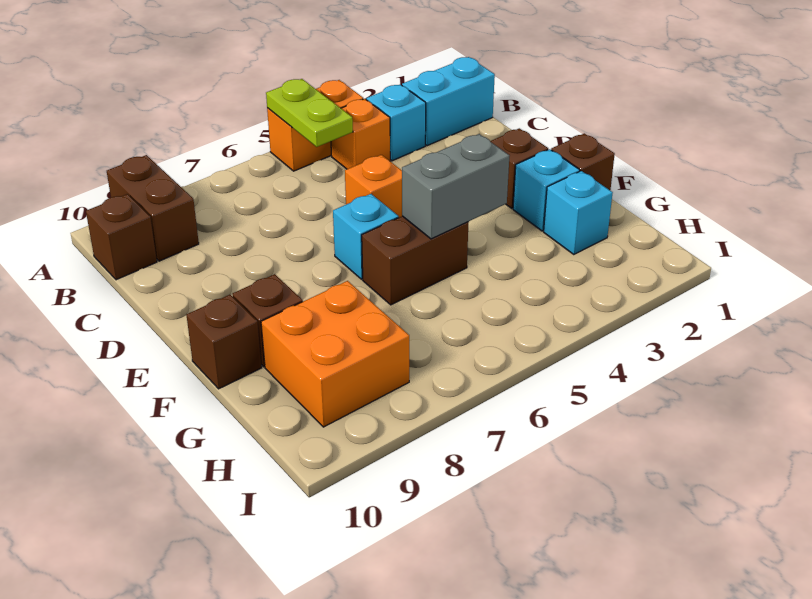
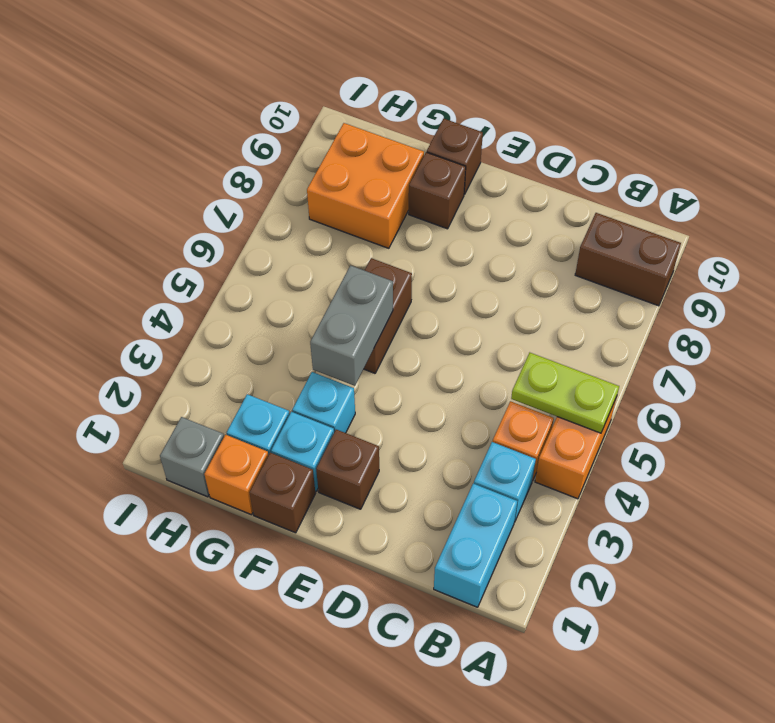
brown 1x1 brick [86,194,157,280] -> none
orange 1x1 brick [345,155,402,217] -> orange 1x1 brick moved to [204,435,268,515]
cyan 1x1 brick [333,194,399,279] -> cyan 1x1 brick moved to [292,372,355,433]
none -> grey 1x1 brick [160,417,224,497]

